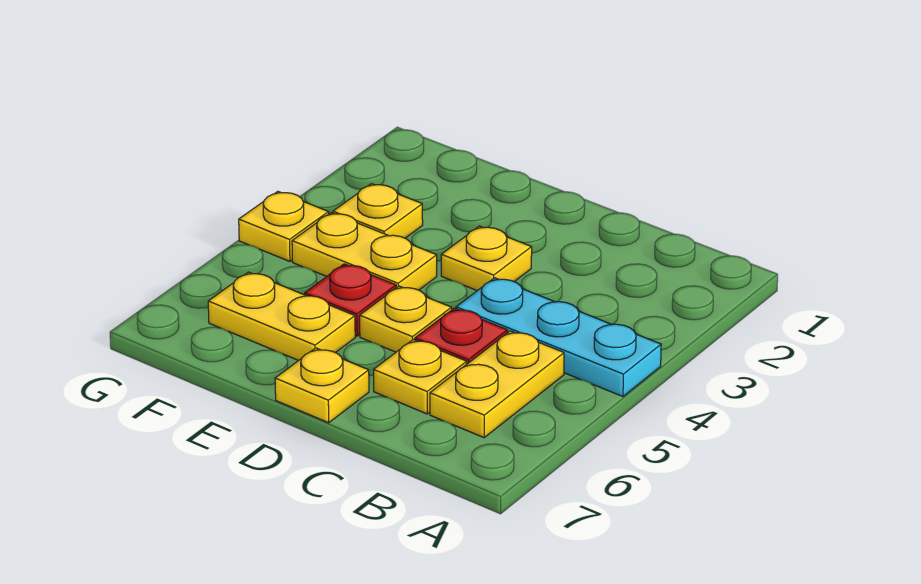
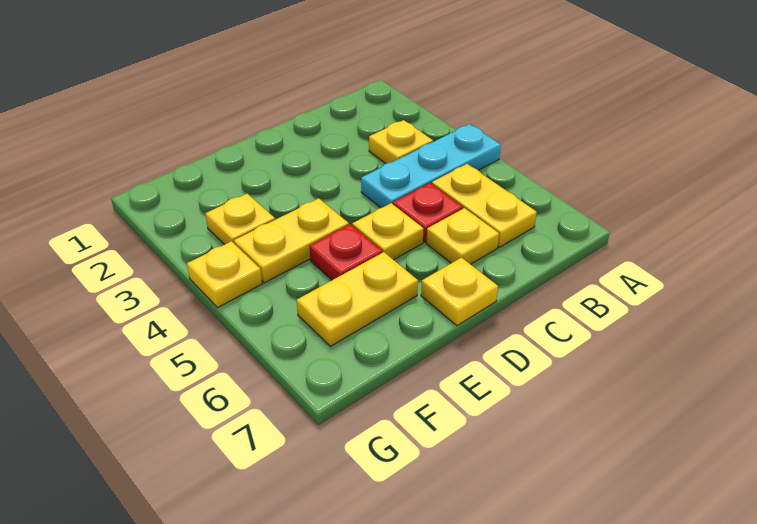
yellow 1x1 plate [441,226,532,291] -> yellow 1x1 plate moved to [369,120,433,163]

